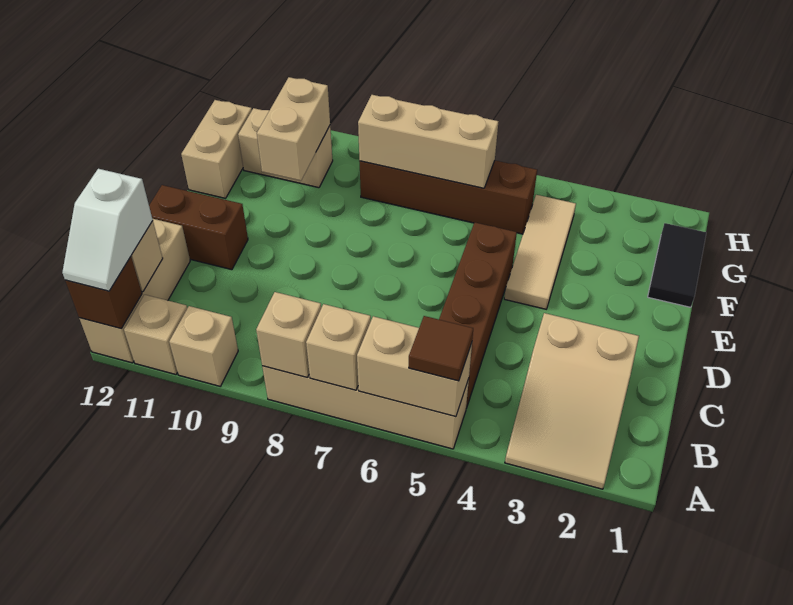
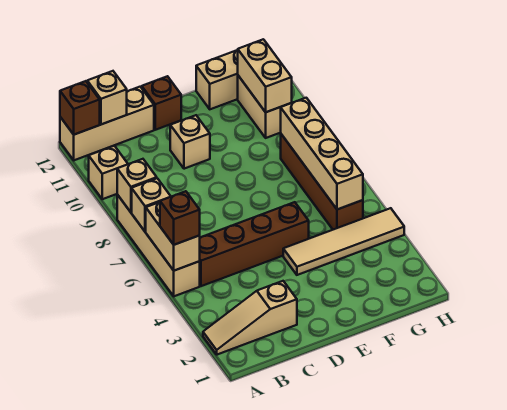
tan 2x3 slope [505,313,639,489] -> tan 1x3 slope [203,281,297,355]
brown 1x1 tile [409,316,473,381] -> brown 1x1 brick [160,191,200,245]
tan 1x1 brick [124,295,187,374] -> tan 1x1 brick moved to [170,115,210,169]
white 1x2 slope [62,169,153,291] -> none
brown 1x2 brick [149,185,248,270] -> brown 1x1 brick [142,76,181,130]
tan 1x3 tile [504,195,576,309] -> tan 1x4 tile [283,208,404,275]
black 1x2 tile [648,223,706,307] -> none
tan 1x2 brick [257,77,330,181] -> tan 1x2 brick turned to [238,39,292,112]
tan 1x3 brick [358,95,498,188] -> tan 1x4 brick [281,98,363,210]

